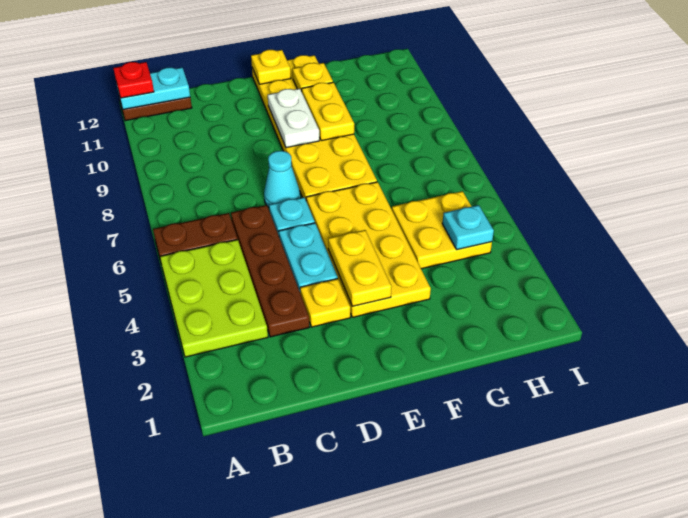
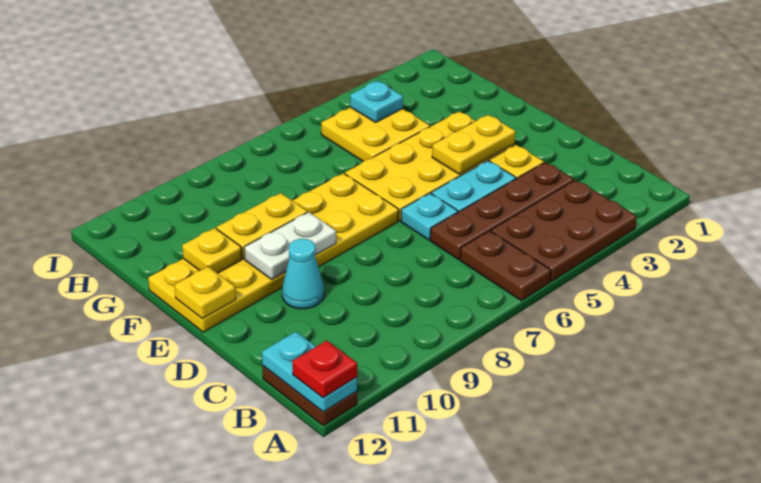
lime 2x3 plate [160,240,268,357] -> brown 2x3 plate [491,180,637,282]
cyan 1x1 cone [264,151,300,207] -> cyan 1x1 cone moved to [282,239,324,309]

